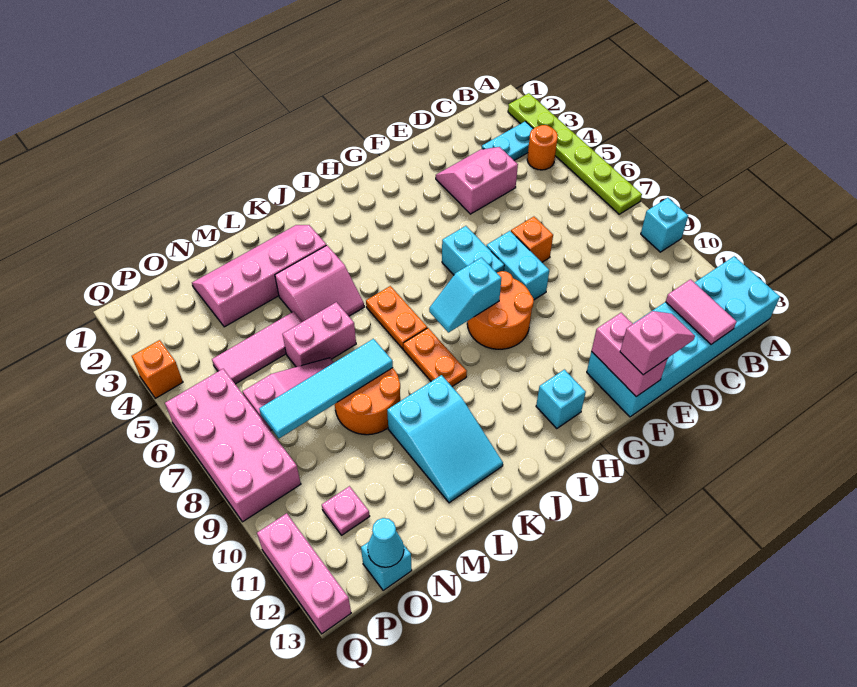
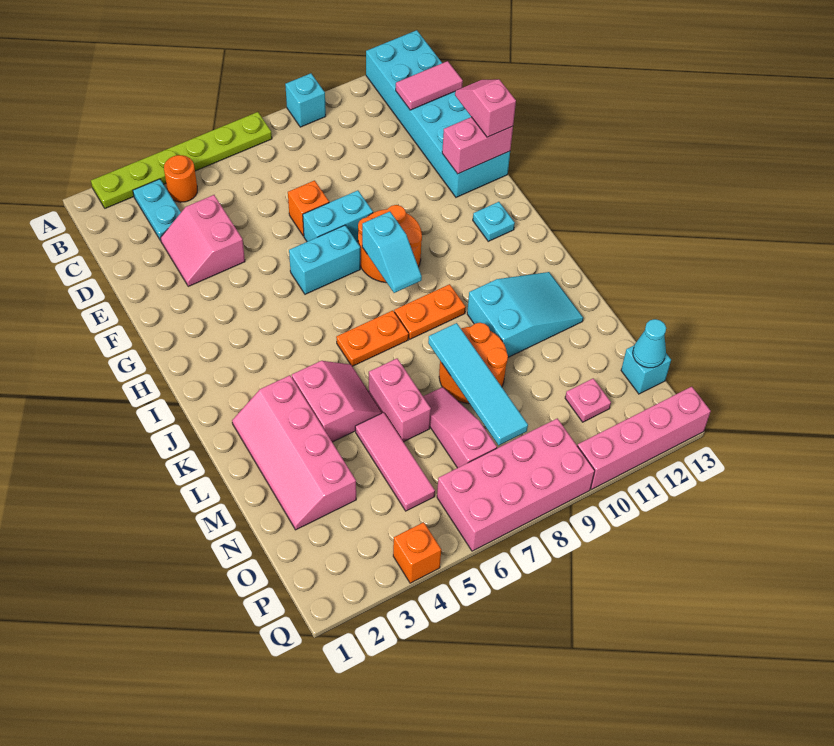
cyan 1x1 brick [536,370,586,429] -> cyan 1x1 plate [473,202,515,241]
pink 1x3 brick [257,513,351,634] -> pink 1x4 brick [578,387,711,489]

